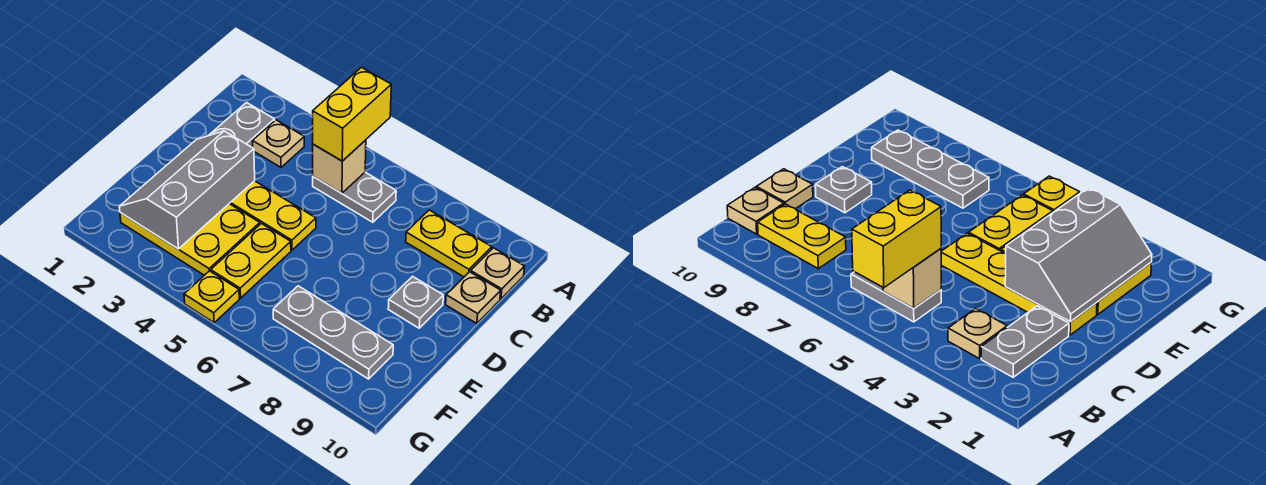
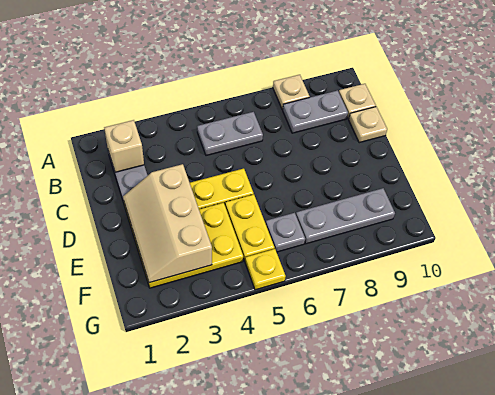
yellow 1x2 brick [313,68,391,161] -> none
tan 1x1 plate [253,120,304,167] -> tan 1x1 plate moved to [273,75,310,110]
tan 1x1 brick [313,140,366,193] -> tan 1x1 brick moved to [104,120,144,172]
yellow 1x2 plate [406,210,492,277] -> grey 1x2 plate [283,90,348,133]
grey 2x3 slope [119,131,255,249] -> tan 2x3 slope [123,164,212,283]
grey 1x1 plate [388,276,443,328] -> grey 1x1 plate moved to [266,213,305,252]

